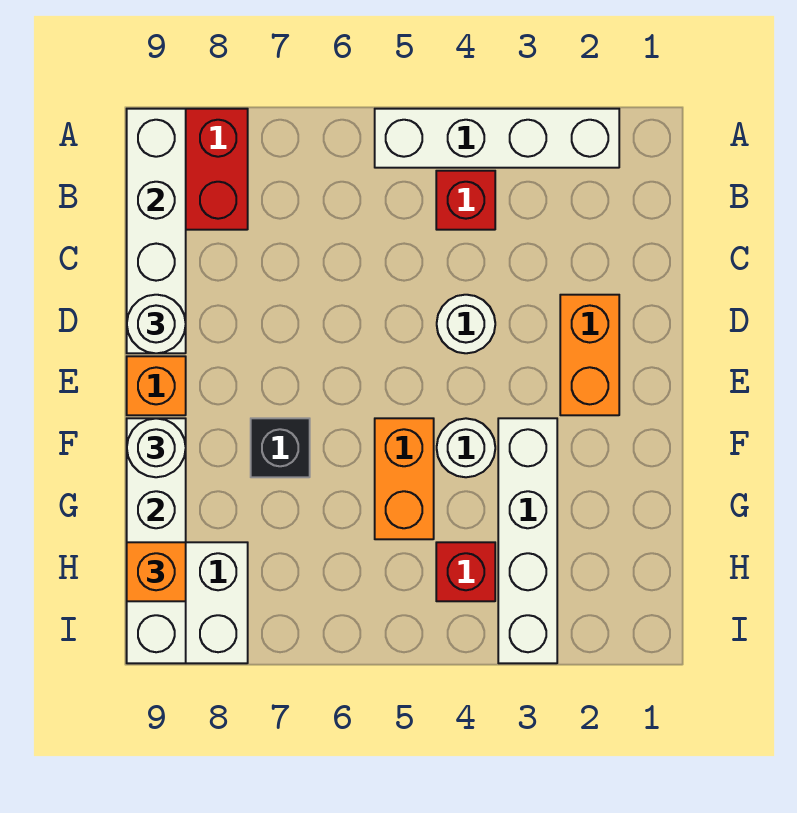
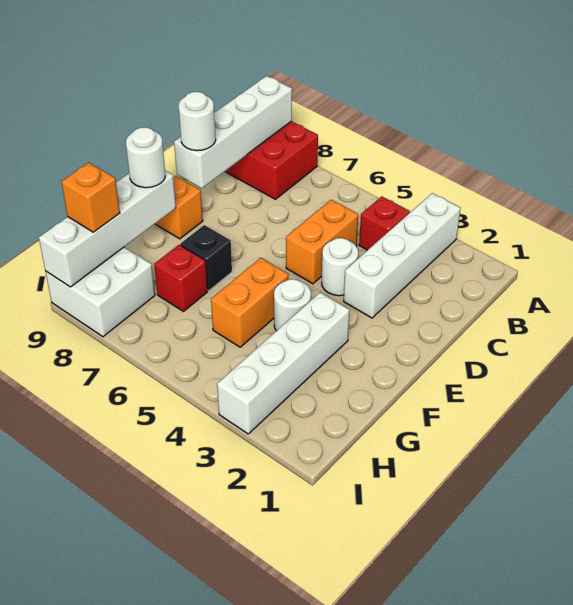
white 1x4 brick [375,109,619,168] -> white 1x4 brick turned to [344,193,461,318]
orange 1x2 brick [560,295,619,415] -> orange 1x2 brick moved to [286,200,358,284]
red 1x1 brick [436,542,495,601] -> red 1x1 brick moved to [154,245,208,312]

